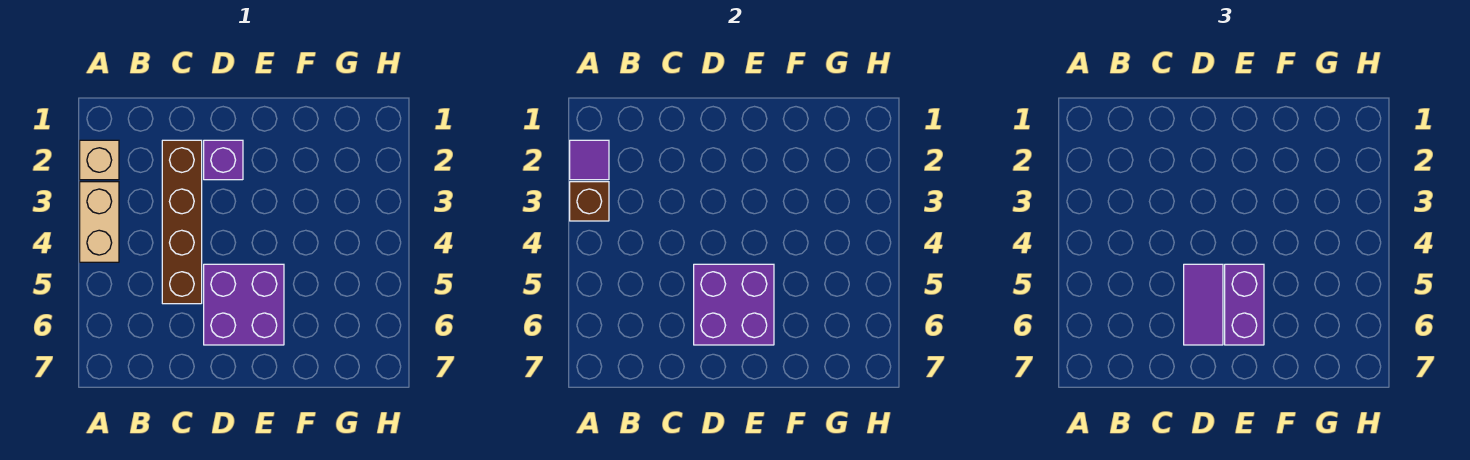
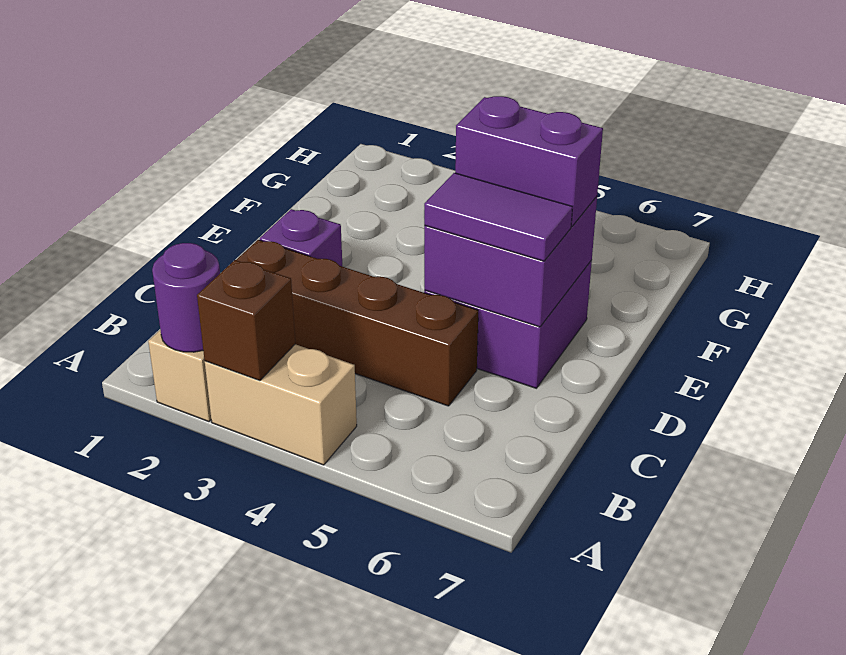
purple 1x1 tile [570,140,609,180] -> purple 1x1 round brick [152,243,220,352]

